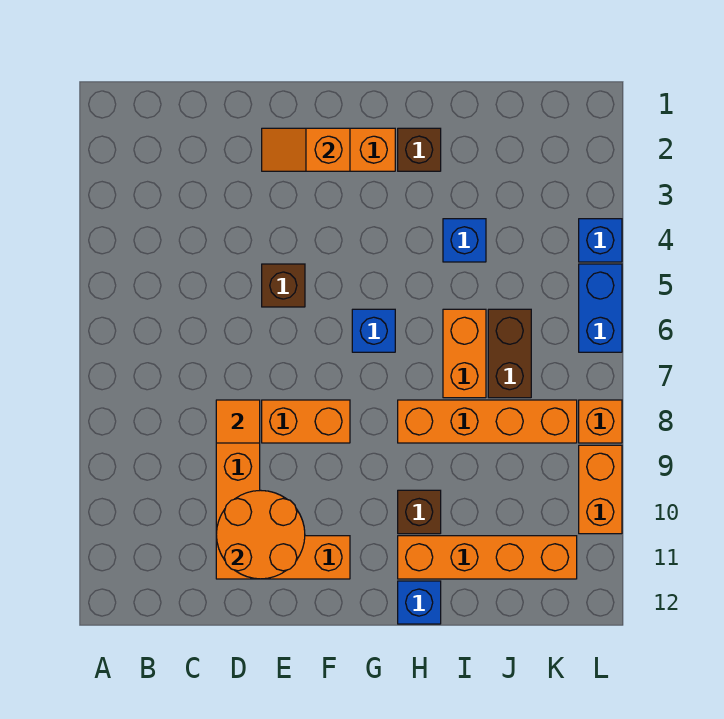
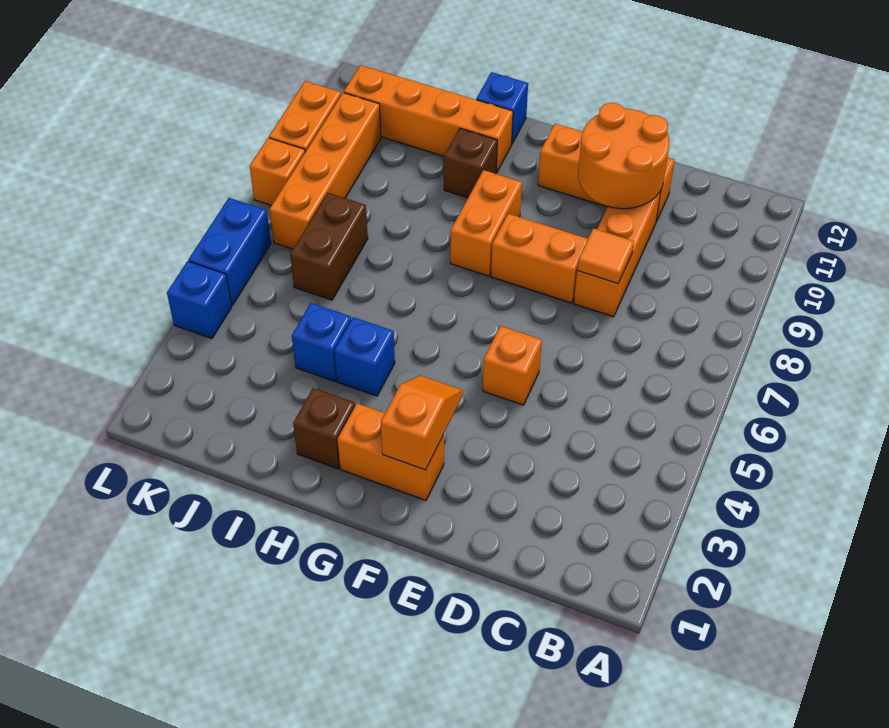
orange 1x2 slope [262,128,350,171] -> orange 1x2 slope turned to [380,376,463,470]
brown 1x1 brick [262,264,305,307] -> orange 1x1 brick [483,326,542,405]
blue 1x1 brick [352,309,395,352] -> blue 1x1 brick moved to [334,317,395,396]
orange 1x4 brick [398,400,577,443] -> orange 1x4 brick turned to [269,93,381,249]
orange 1x2 brick [443,309,486,398] -> orange 1x2 brick moved to [450,170,522,276]

